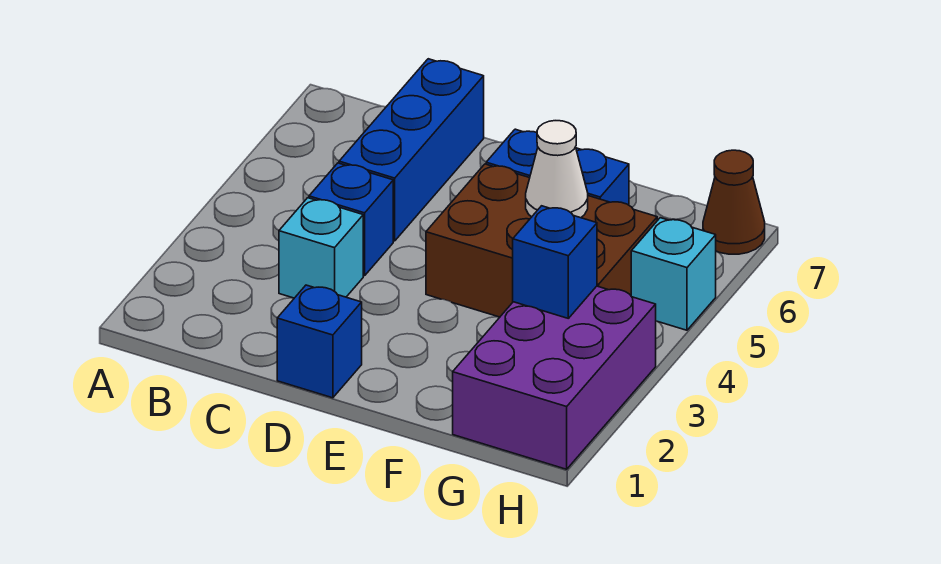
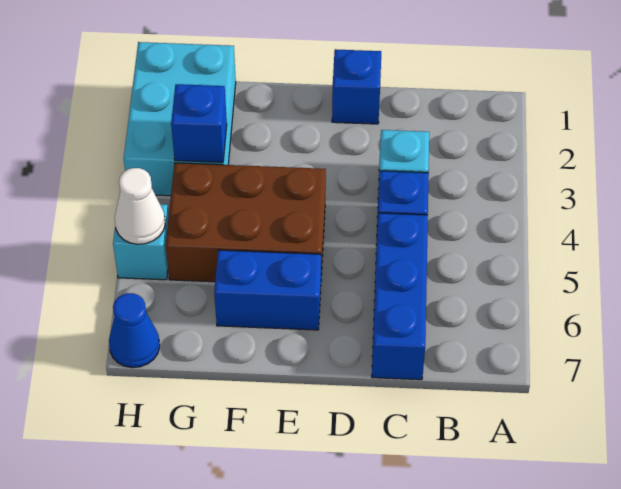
white 1x1 cone [526,121,588,218] -> white 1x1 cone moved to [115,168,165,244]
purple 2x3 brick [453,286,656,469] -> cyan 2x3 brick [124,42,236,196]
brown 1x1 cone [703,150,765,254] -> blue 1x1 cone [109,293,160,368]

